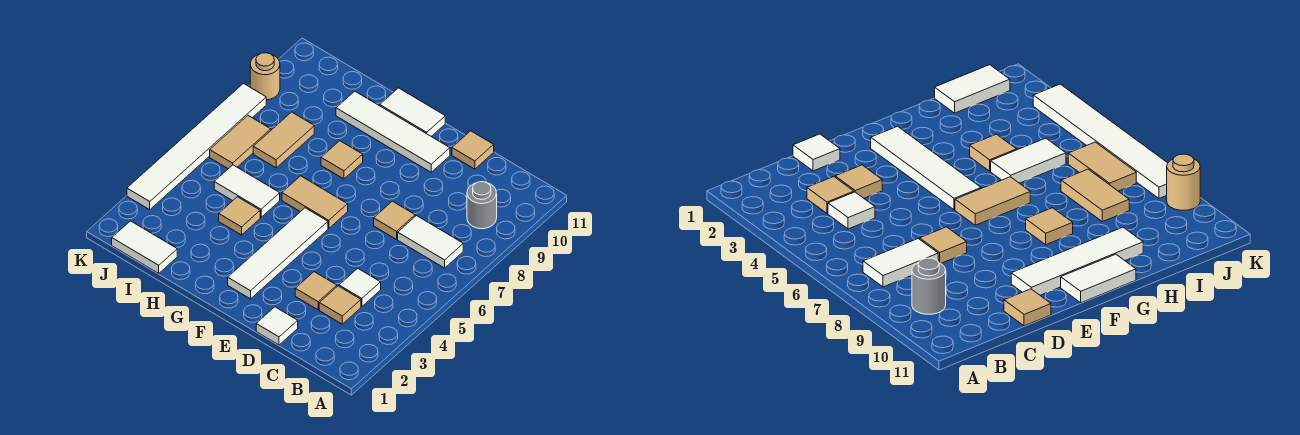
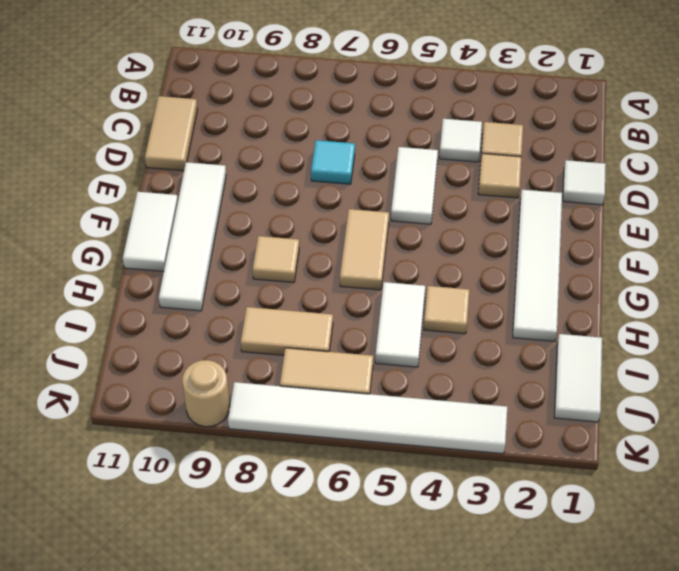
white 1x2 tile [398,216,463,268] -> white 1x2 tile moved to [391,147,438,224]
grey 1x1 round brick [467,182,497,229] -> none
tan 1x1 tile [374,201,415,239] -> cyan 1x1 tile [311,140,355,184]
tan 1x1 tile [452,131,494,169] -> tan 1x2 tile [145,96,197,171]
white 1x4 tile [228,208,328,299] -> white 1x4 tile turned to [513,190,562,341]

